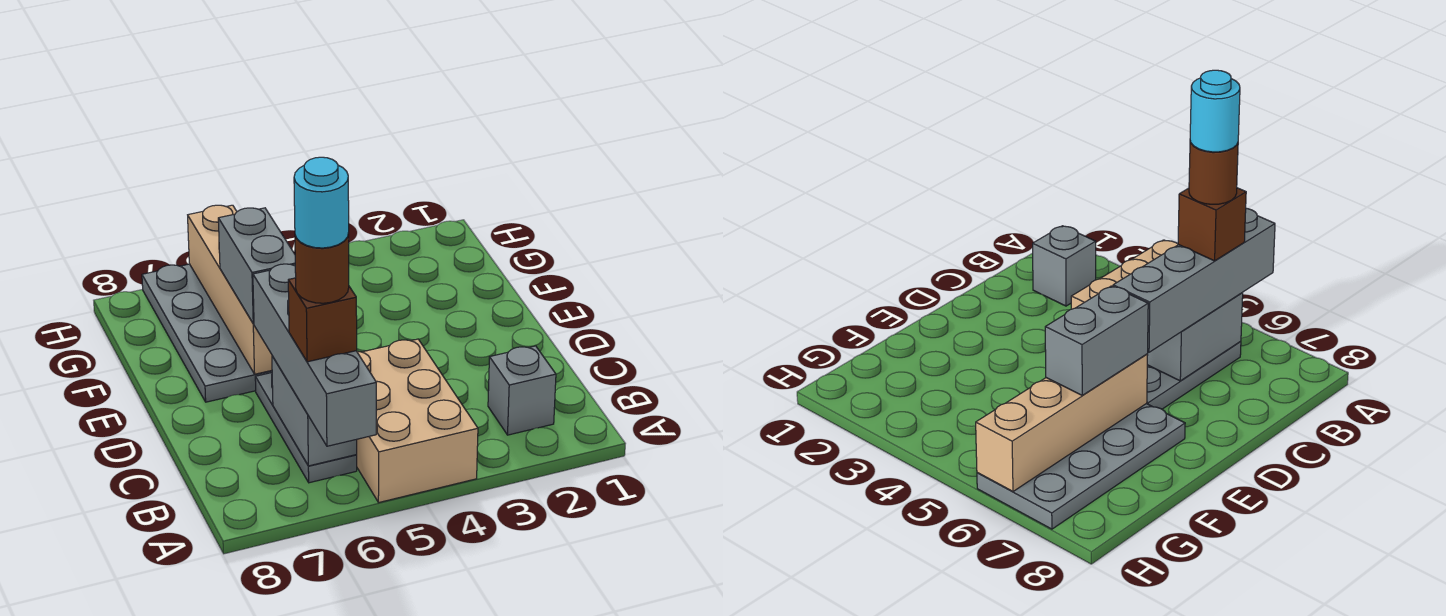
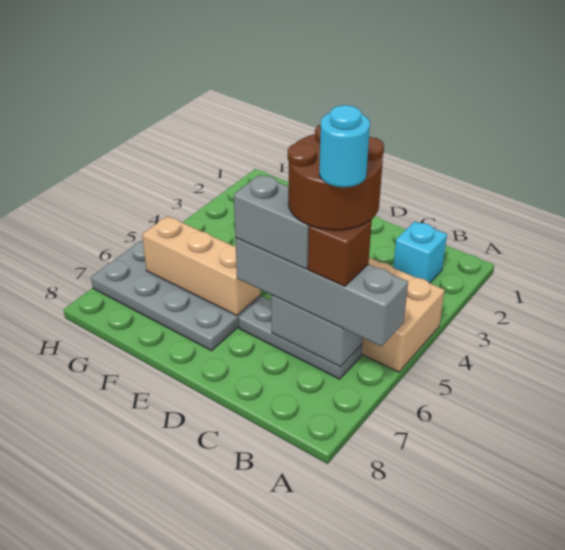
grey 1x1 brick [488,346,556,435] -> cyan 1x1 brick [393,221,447,283]
brown 1x1 round brick [295,233,349,303] -> brown 2x2 round brick [288,124,384,230]
tan 1x4 brick [188,205,272,374] -> tan 1x3 brick [142,216,260,316]
grey 1x2 brick [218,208,295,324] -> grey 1x2 brick moved to [234,175,309,269]

